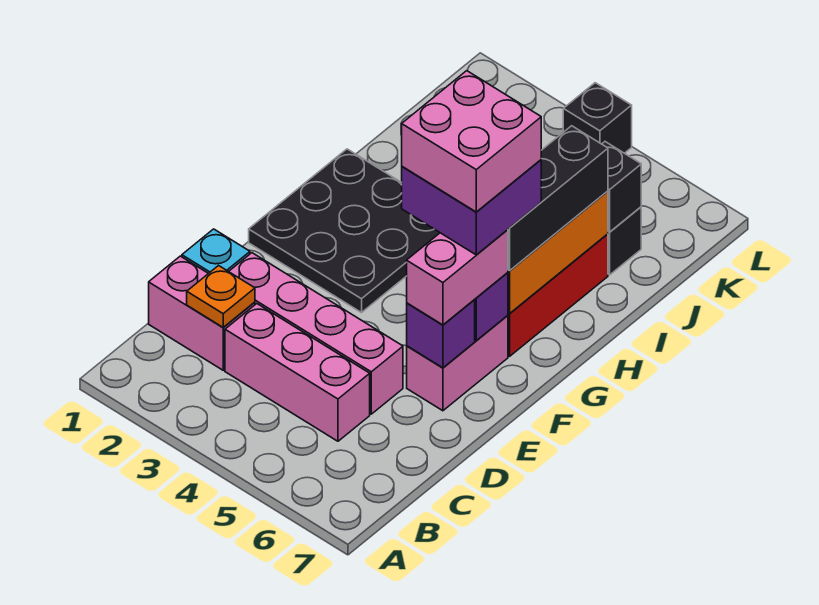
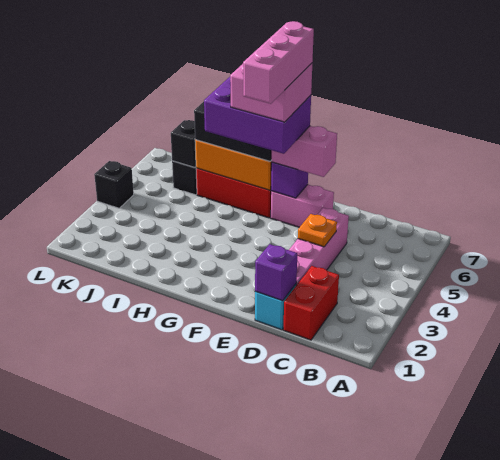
pink 1x2 brick [149,256,255,370] -> red 1x2 brick [283,266,339,340]
orange 1x1 plate [187,266,255,327] -> orange 1x1 plate moved to [298,214,337,247]
pink 1x3 brick [225,304,370,441] -> pink 1x3 brick moved to [243,21,314,104]
purple 1x1 brick [407,300,475,368] -> purple 1x1 brick moved to [255,244,297,301]
black 3x3 plate [249,149,440,313] -> none
purple 2x2 brick [402,160,541,255] -> purple 2x3 brick [204,77,311,154]

